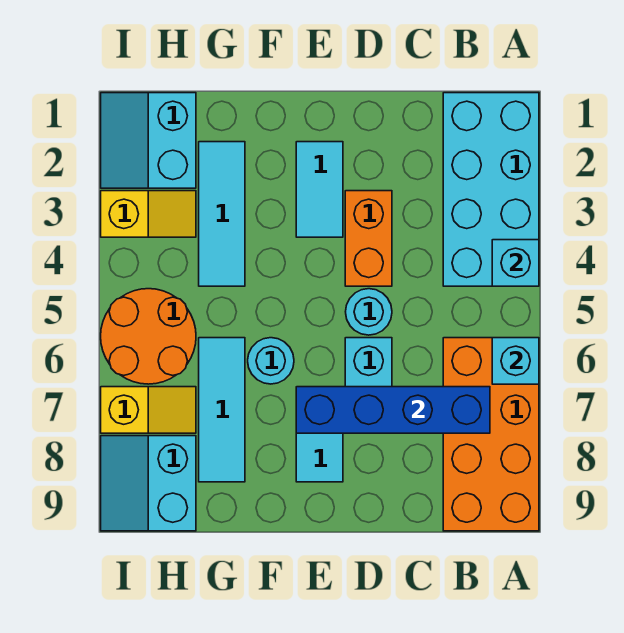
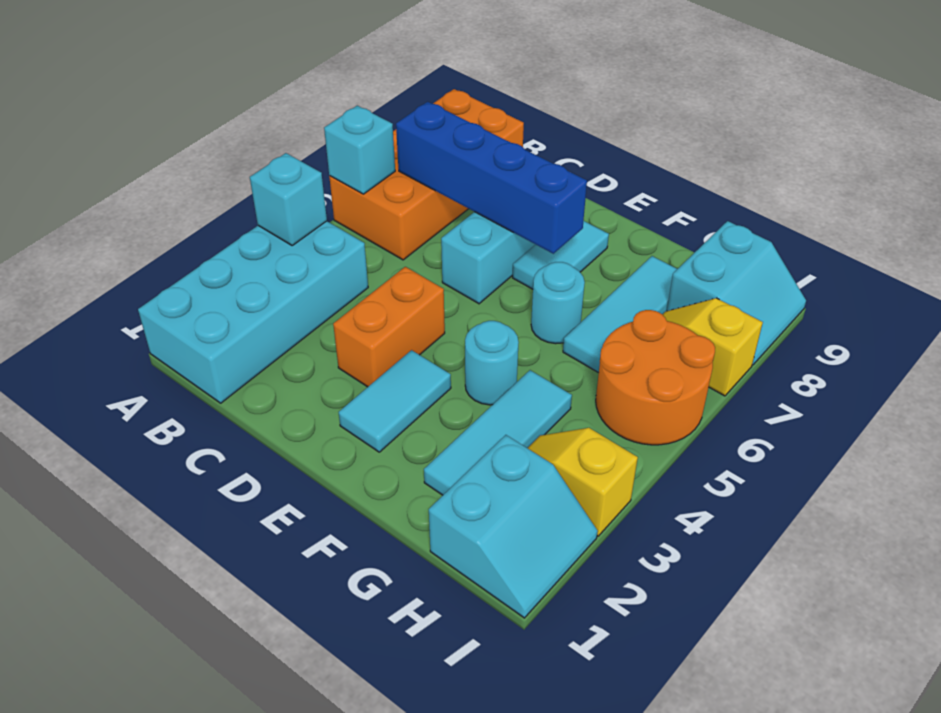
cyan 1x1 round brick [346,289,392,335] -> cyan 1x1 round brick moved to [465,321,519,405]

